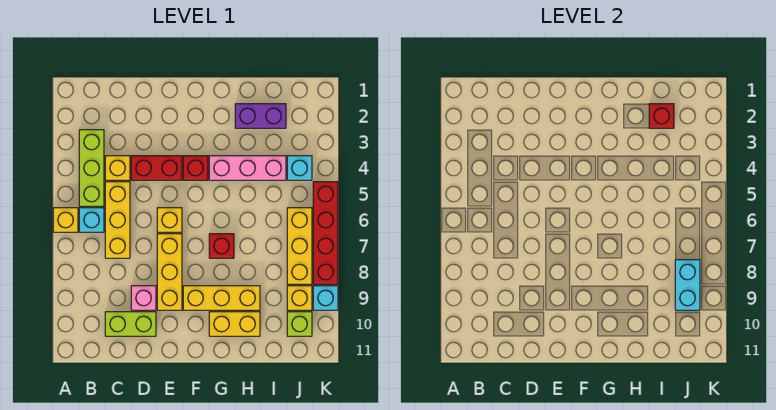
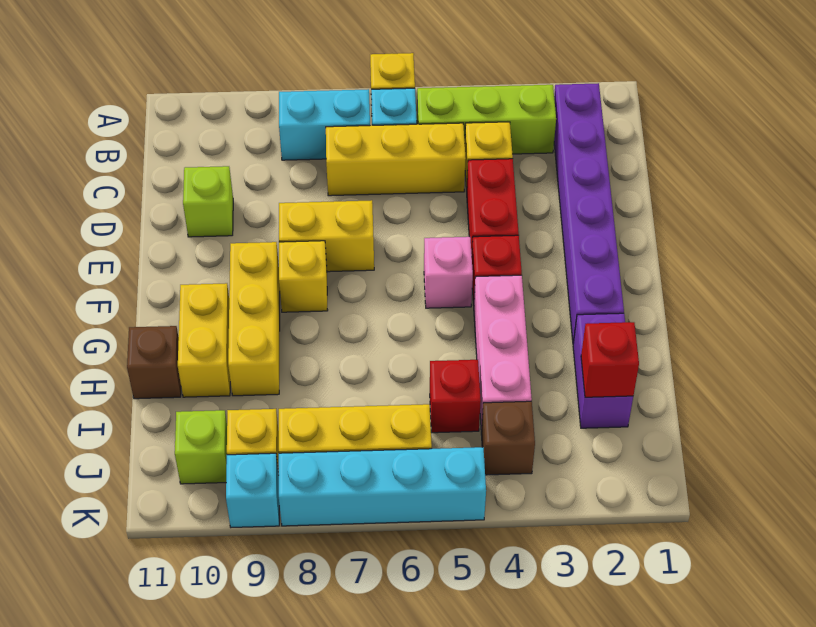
none -> purple 1x6 brick [554,83,624,343]
lime 1x2 brick [105,312,156,336] -> lime 1x1 brick [183,166,233,237]
pink 1x1 brick [131,286,156,310] -> pink 1x1 brick moved to [424,237,473,308]
yellow 1x1 brick [157,208,182,232] -> yellow 1x1 brick moved to [279,241,328,312]
yellow 1x3 brick [157,234,182,310] -> yellow 1x2 brick [279,200,374,272]
red 1x1 brick [209,234,234,258] -> red 1x1 brick moved to [430,360,481,433]
none -> brown 1x1 brick [127,326,181,399]
cyan 1x1 brick [287,156,312,180] -> brown 1x1 brick [481,401,535,475]
cyan 1x2 brick [675,260,700,310] -> cyan 1x2 brick moved to [279,89,370,160]
red 1x4 brick [313,182,338,284] -> cyan 1x4 brick [279,447,486,526]

